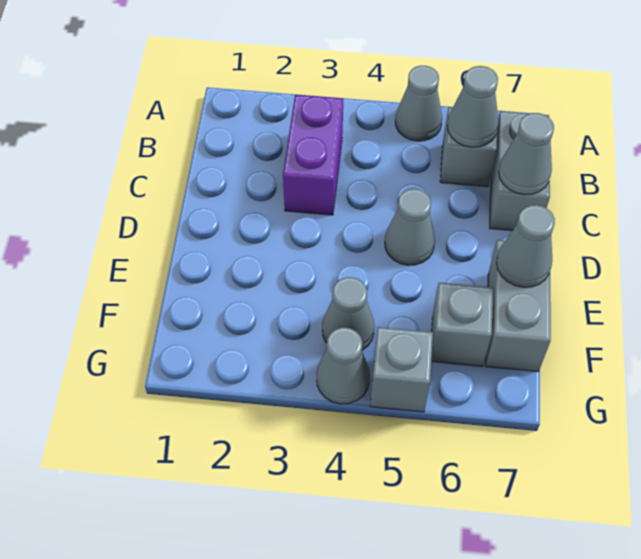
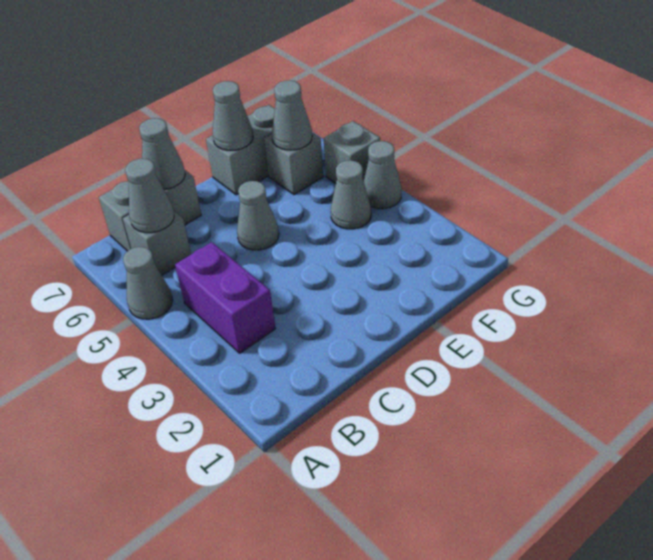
purple 1x2 brick [283,95,343,215] -> purple 1x2 brick turned to [175,242,275,353]
none -> grey 1x1 cone [272,80,312,150]

